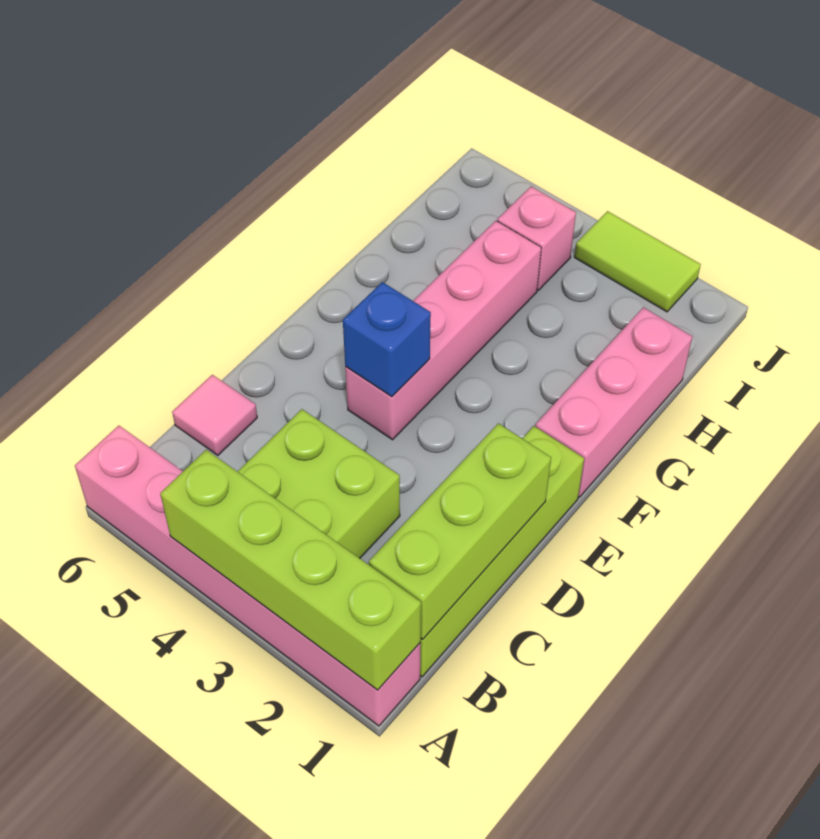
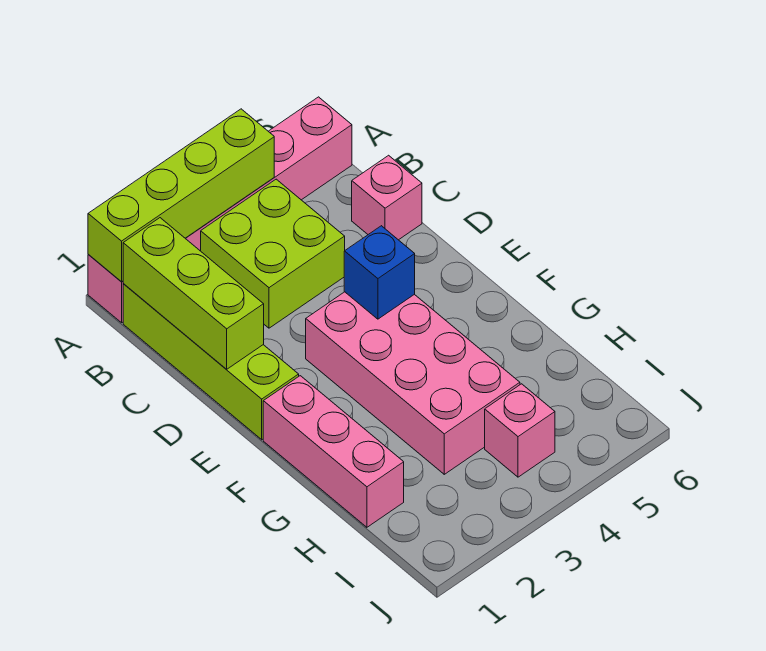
pink 1x1 tile [172,375,257,455] -> pink 1x1 brick [352,155,422,240]
pink 1x4 brick [345,221,541,440] -> pink 2x4 brick [306,292,520,474]
lime 1x2 tile [574,211,701,312] -> none

